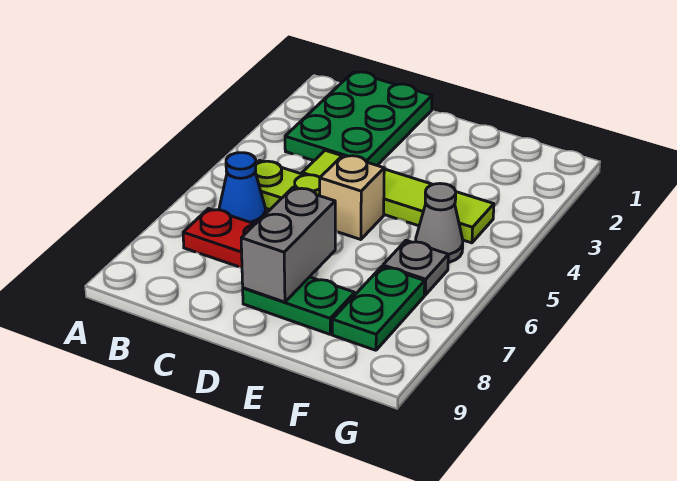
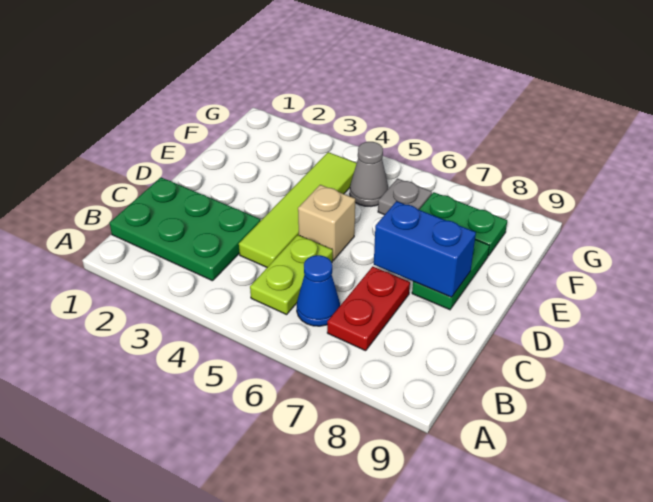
grey 1x2 brick [241,187,335,302] -> blue 1x2 brick [374,201,476,297]

